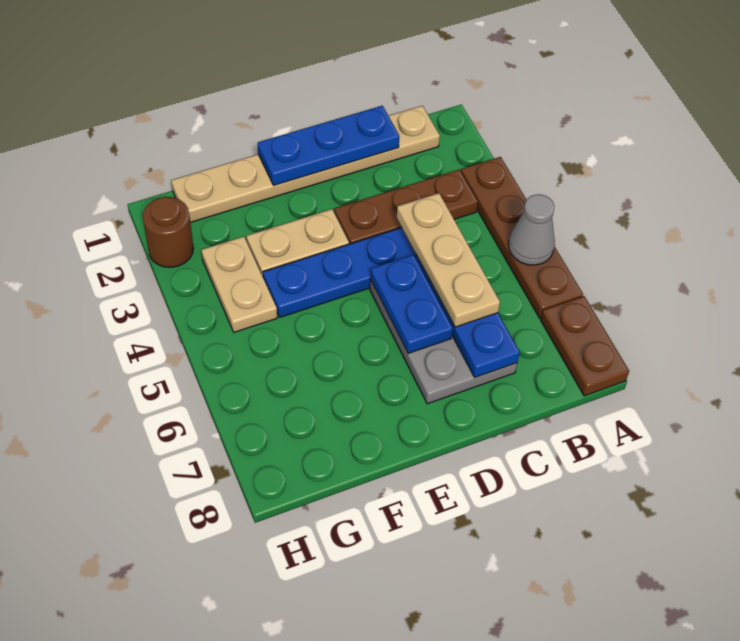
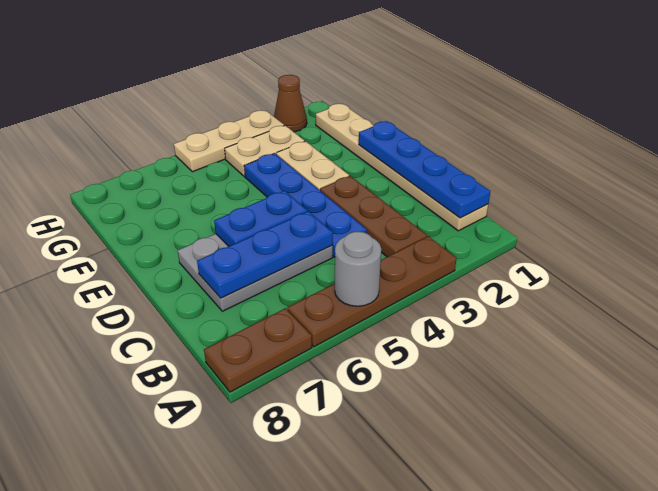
grey 1x1 cone [509,194,555,265] -> grey 1x1 round brick [335,232,381,306]
blue 1x3 plate [258,106,400,185] -> blue 1x4 plate [359,121,491,218]
tan 1x3 plate [397,193,500,327] -> tan 1x3 plate moved to [174,110,284,172]
brown 1x1 round brick [143,197,194,267] -> brown 1x1 cone [274,75,307,132]

